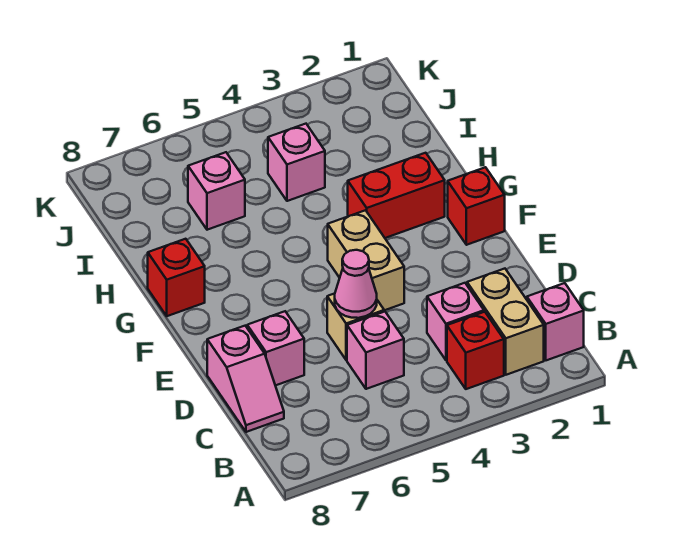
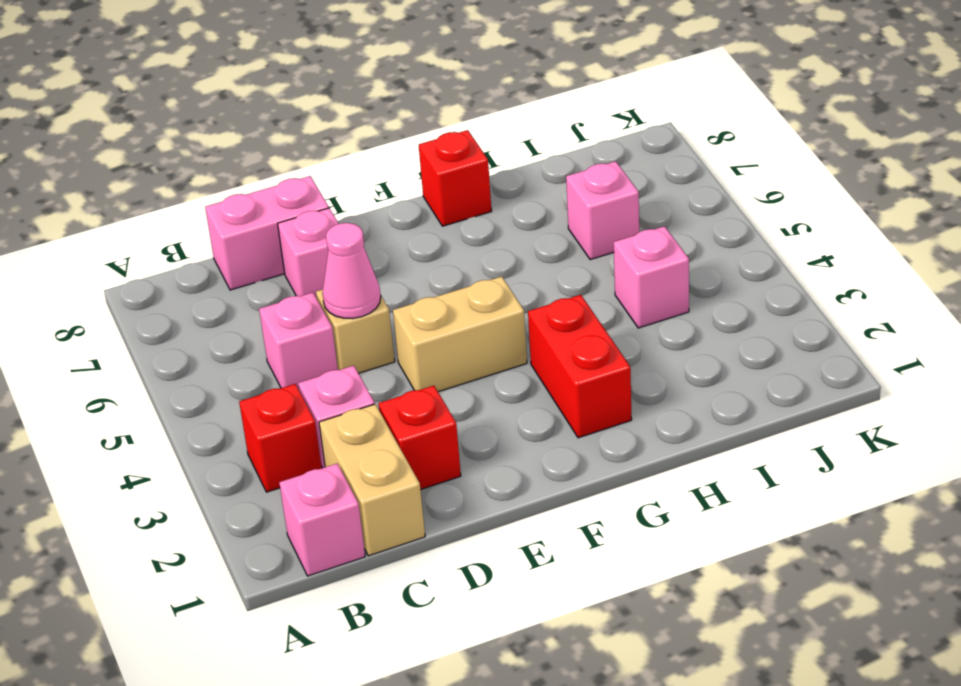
tan 1x2 brick [467,269,544,375] -> tan 1x2 brick turned to [319,404,425,556]
pink 1x2 slope [207,326,284,432] -> pink 1x2 brick [205,176,329,290]
red 1x1 brick [448,167,505,245] -> red 1x1 brick moved to [378,386,461,490]

